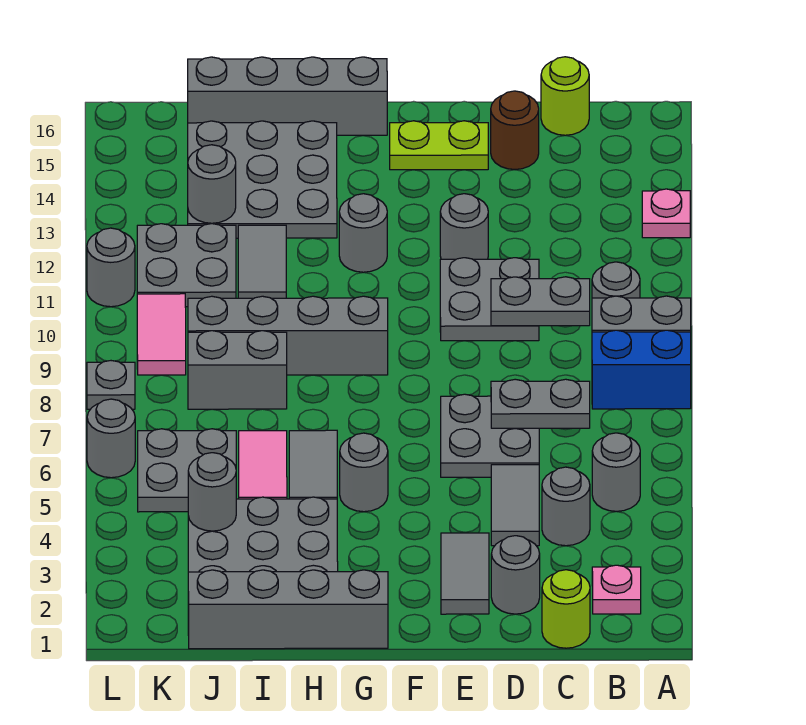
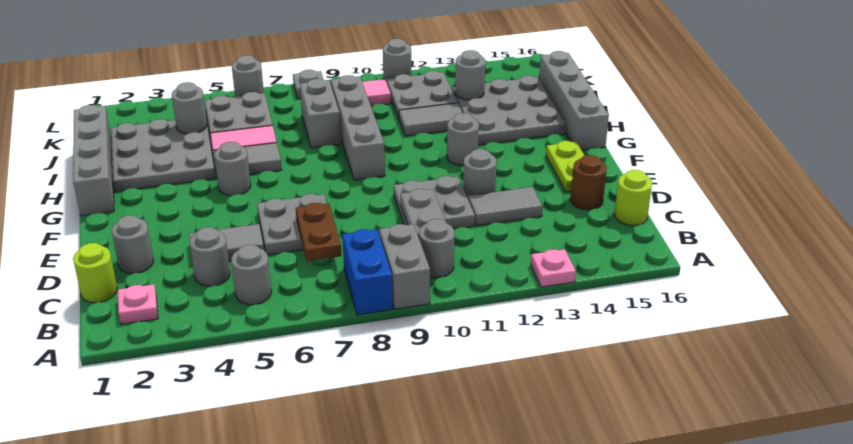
grey 1x2 plate [491,379,590,428] -> brown 1x2 plate [296,203,341,261]
grey 1x2 tile [441,533,489,614] -> grey 1x2 tile moved to [468,187,543,226]

